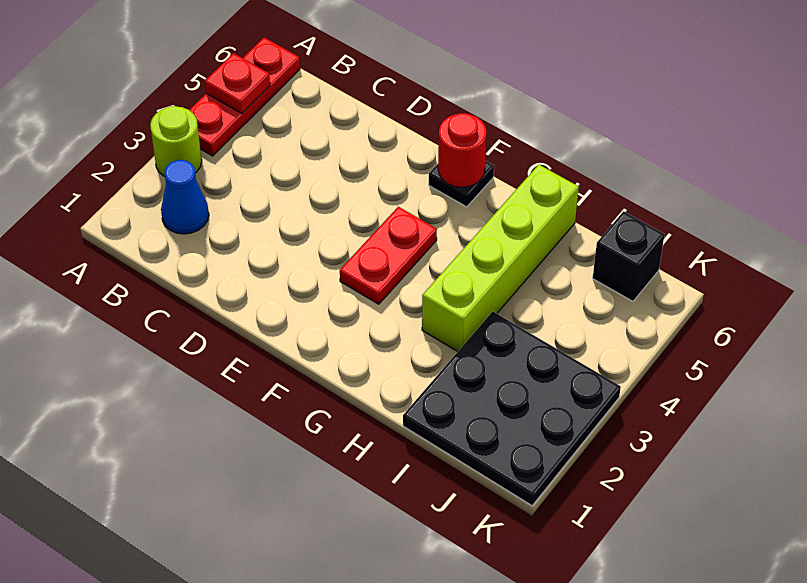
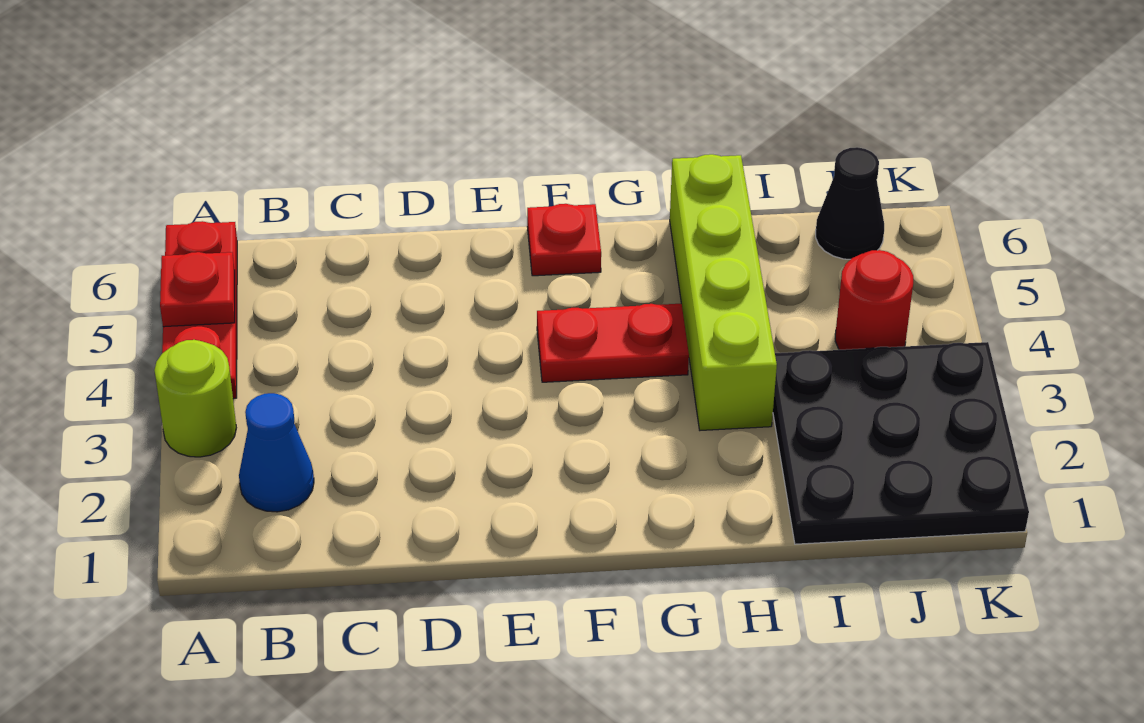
red 1x2 plate [340,207,437,304] -> red 1x2 plate turned to [537,304,689,382]
black 1x1 plate [429,161,494,207] -> red 1x1 plate [527,204,601,276]
red 1x1 round brick [438,113,487,187] -> red 1x1 round brick moved to [835,250,913,350]
black 1x1 brick [593,211,665,301] -> black 1x1 cone [816,147,884,259]

